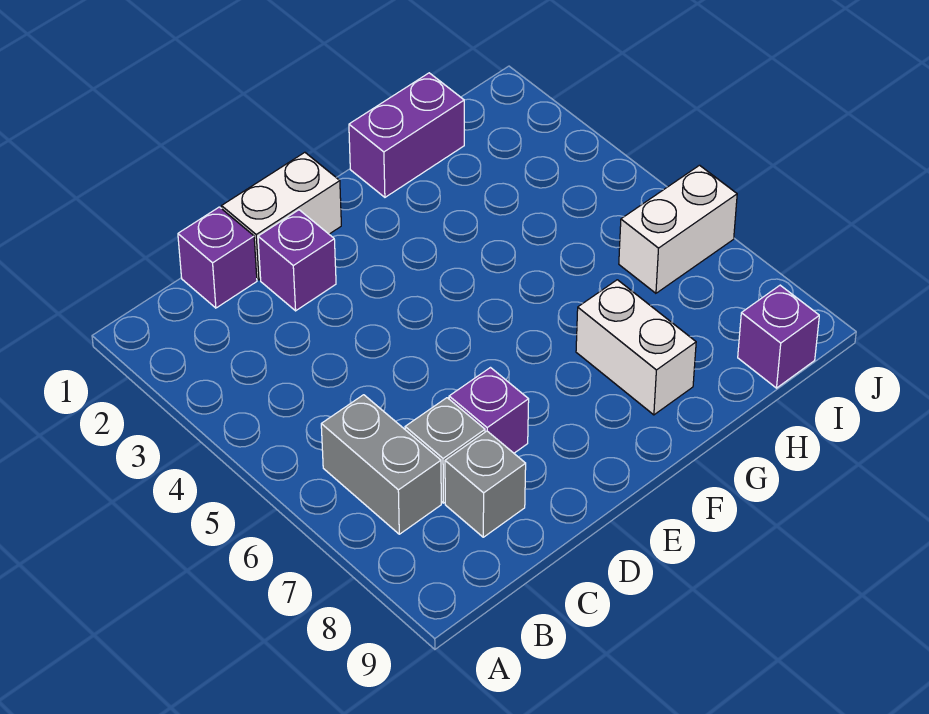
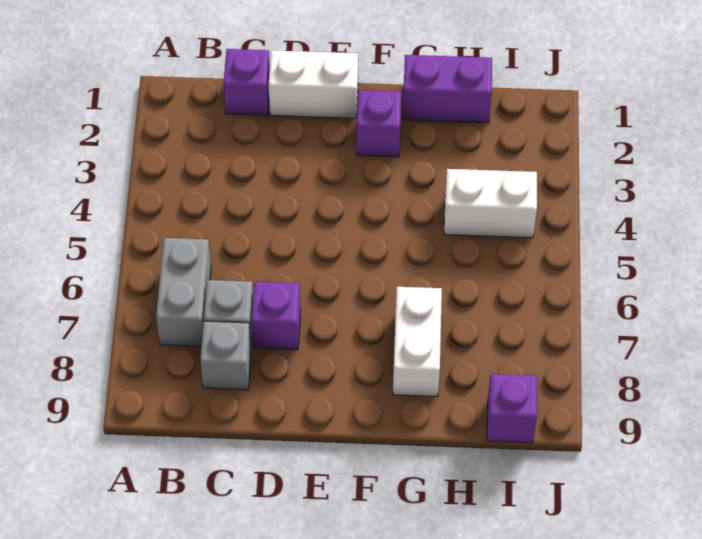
purple 1x1 brick [258,210,336,311] -> purple 1x1 brick moved to [357,90,401,157]
white 1x2 brick [619,165,737,293] -> white 1x2 brick moved to [444,169,537,238]

